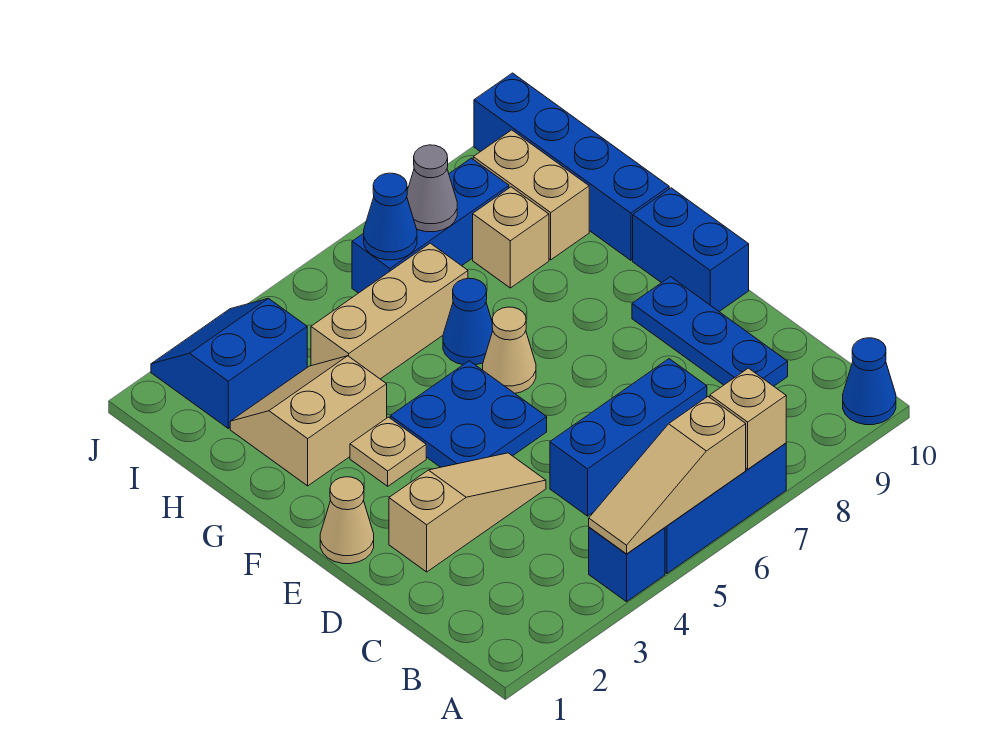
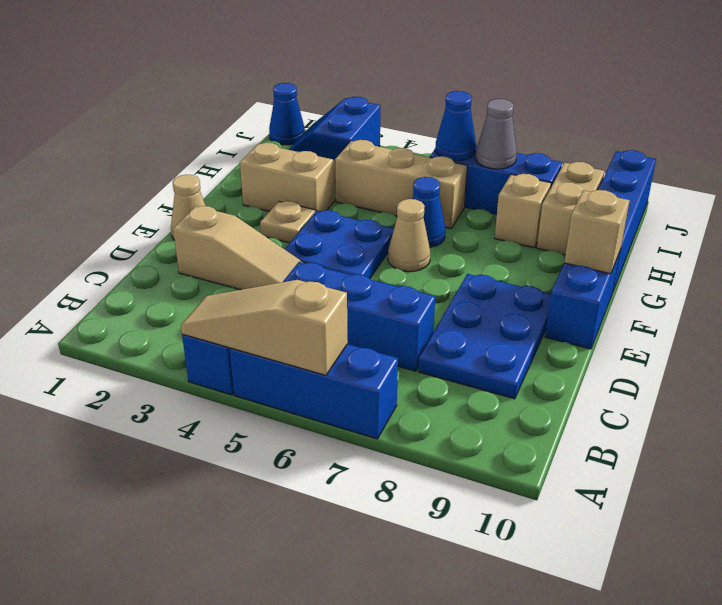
tan 1x1 brick [710,368,786,469] -> tan 1x1 brick moved to [564,190,630,274]
blue 1x1 cone [843,338,896,425] -> blue 1x1 cone moved to [269,83,305,145]
blue 1x3 plate [632,277,788,386] -> blue 2x3 plate [419,274,551,399]
blue 2x2 slope [151,298,307,428] -> blue 2x2 slope turned to [288,97,380,161]

